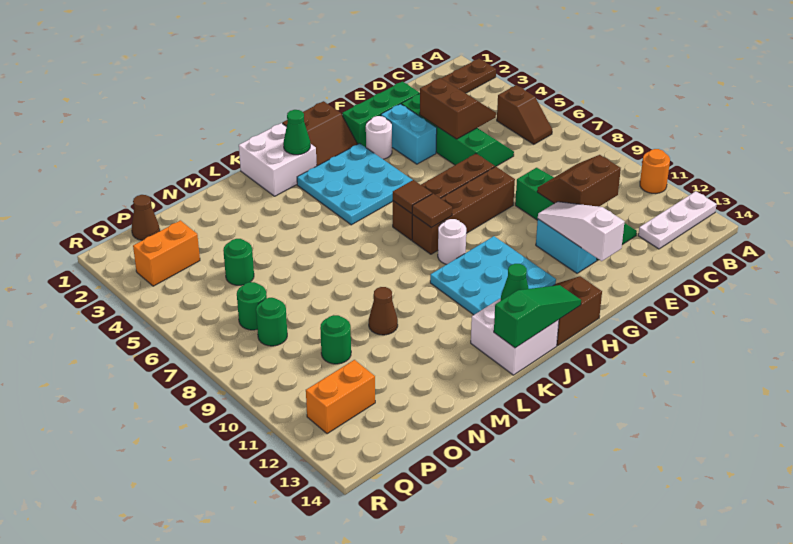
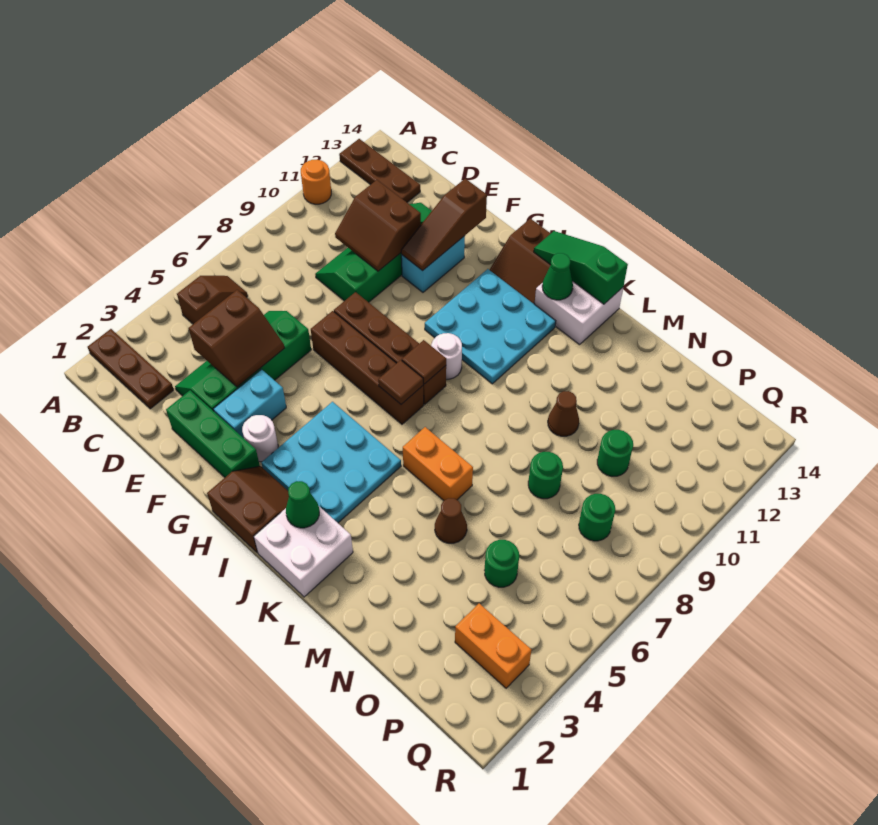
white 1x3 plate [638,191,717,249] -> brown 1x3 plate [339,139,420,202]
brown 2x2 slope [420,78,496,139] -> brown 2x2 slope turned to [189,290,284,387]
white 1x3 slope [538,202,624,261] -> brown 1x3 slope [401,179,487,271]
brown 1x1 cone [132,195,160,240] -> brown 1x1 cone moved to [435,498,467,543]
green 1x1 round brick [237,282,267,330] -> green 1x1 round brick moved to [528,452,563,499]
orange 1x2 brick [306,360,375,434] -> orange 1x2 brick moved to [403,427,473,501]

